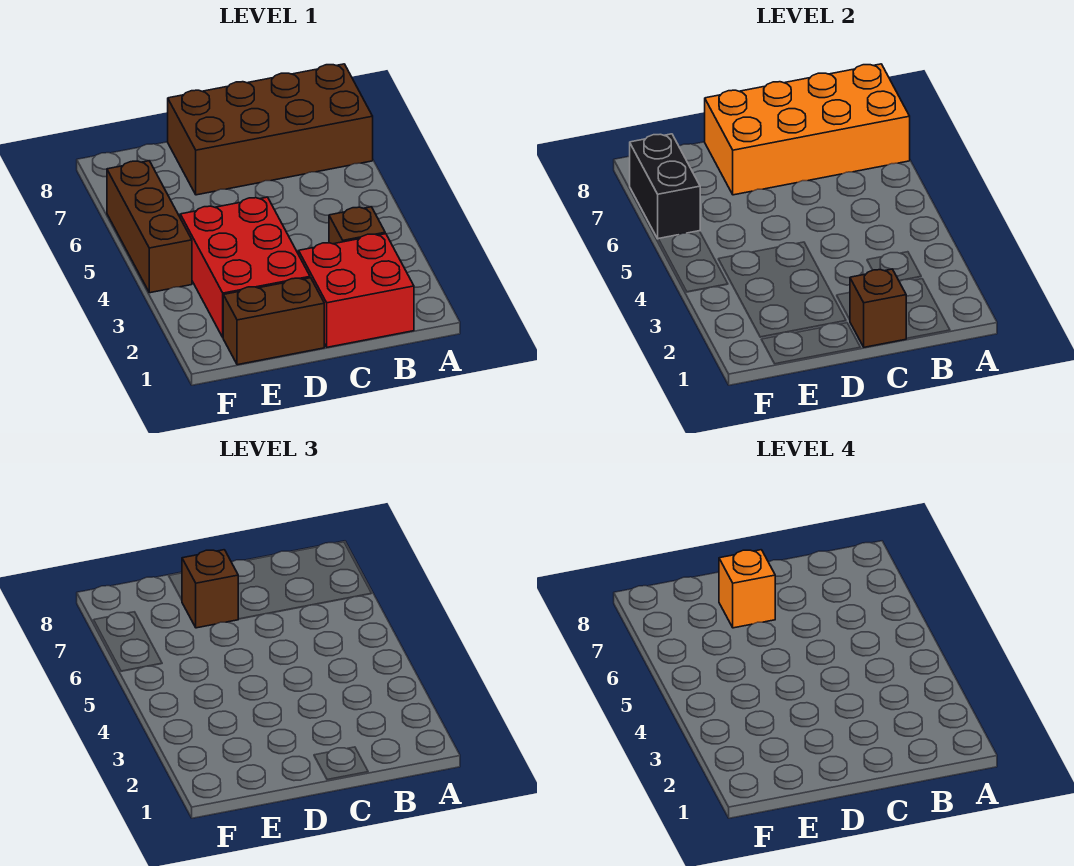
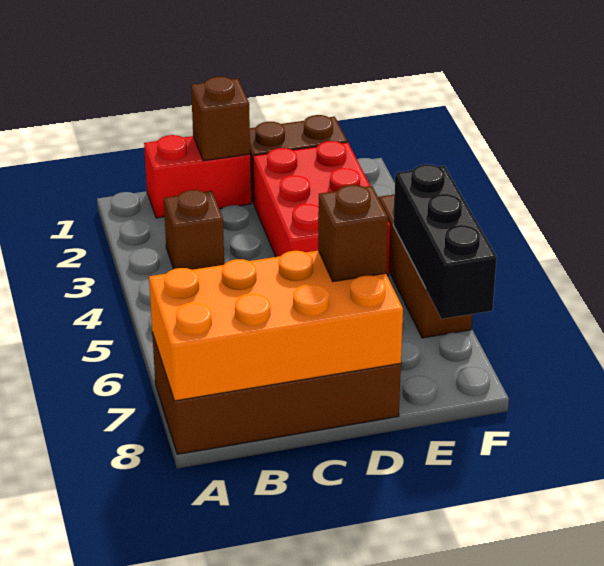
red 2x2 brick [299,234,414,347] -> red 1x2 brick [144,135,251,218]
orange 1x1 brick [719,550,775,628] -> none
black 1x2 brick [630,134,700,239] -> black 1x3 brick [393,164,497,319]

